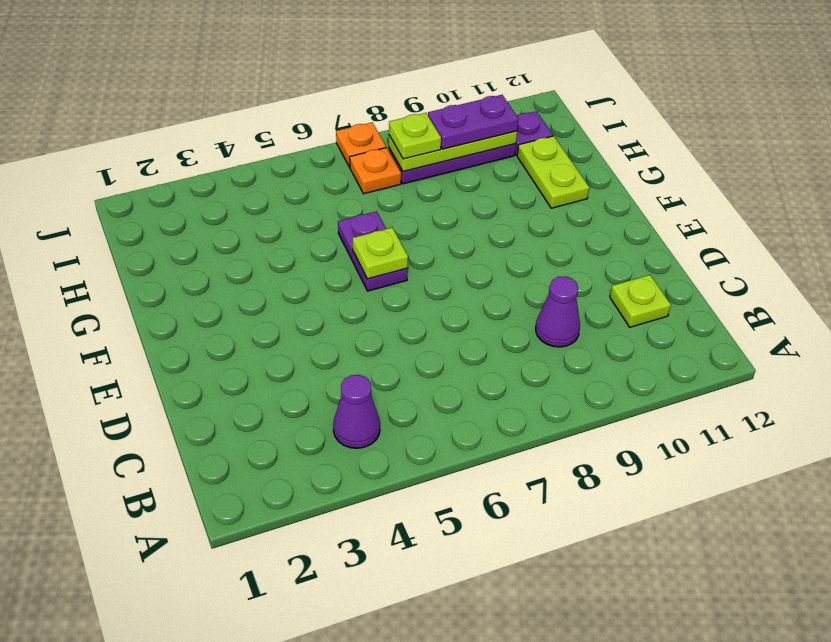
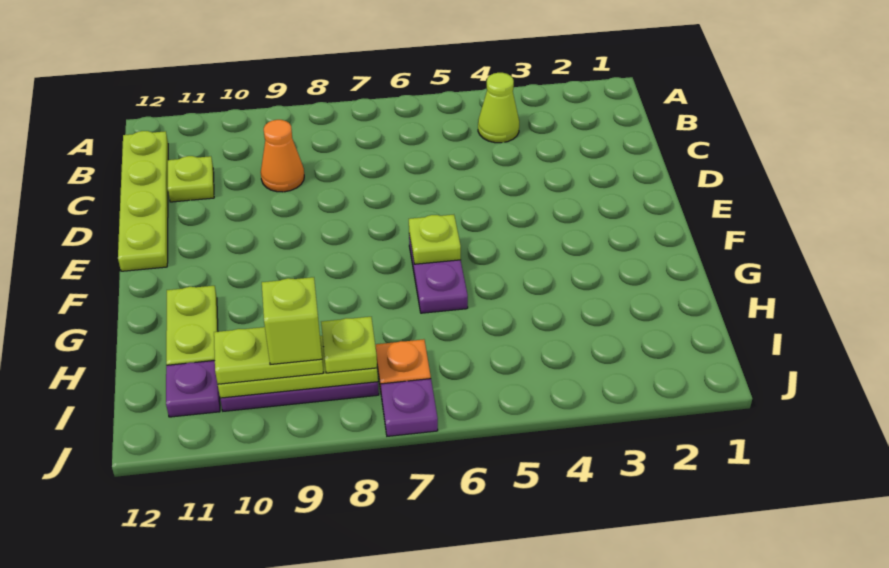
purple 1x1 cone [333,375,380,448] -> lime 1x1 cone [478,73,519,143]
none -> lime 1x4 plate [118,131,168,271]
purple 1x1 cone [536,276,580,347] -> orange 1x1 cone [261,120,304,192]
purple 1x2 plate [428,95,518,149] -> lime 1x2 plate [214,327,323,384]
none -> lime 1x1 brick [262,277,322,365]
orange 1x1 plate [336,122,386,167] -> purple 1x1 plate [381,379,438,436]

